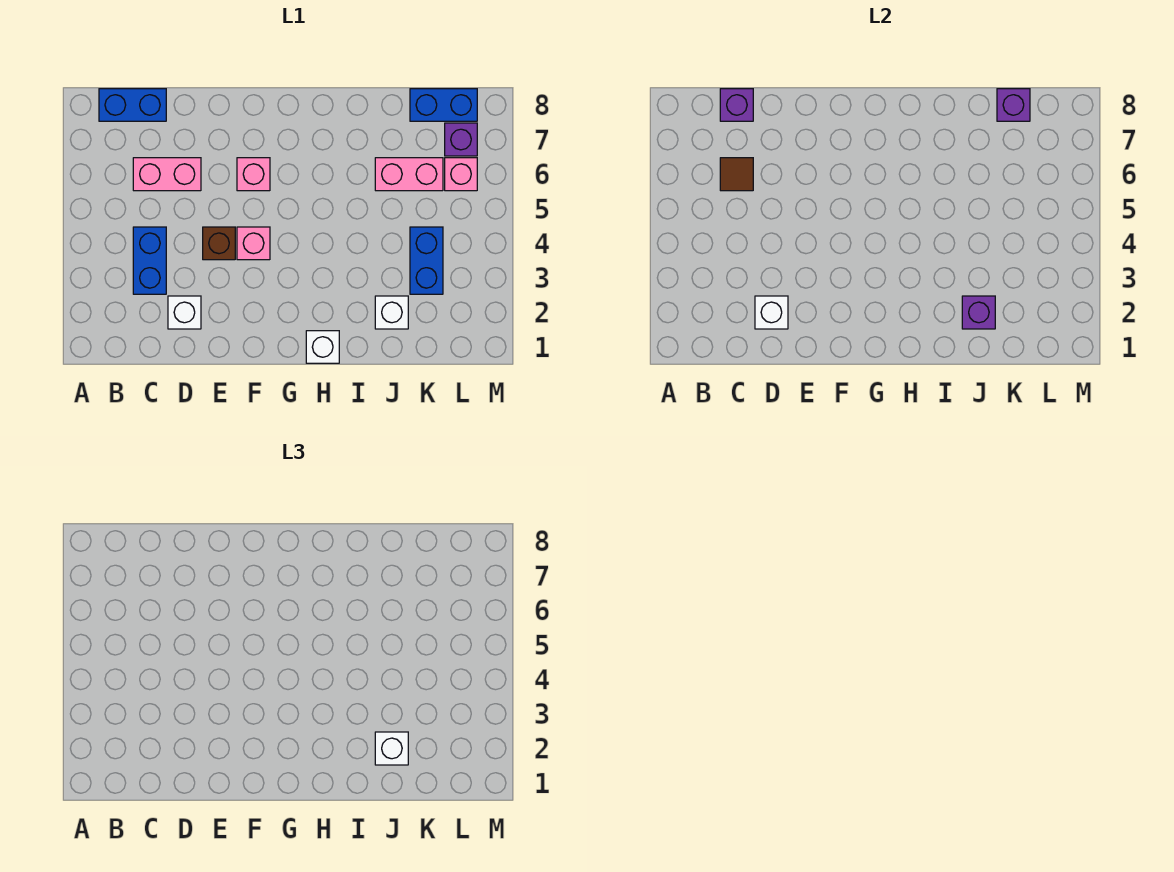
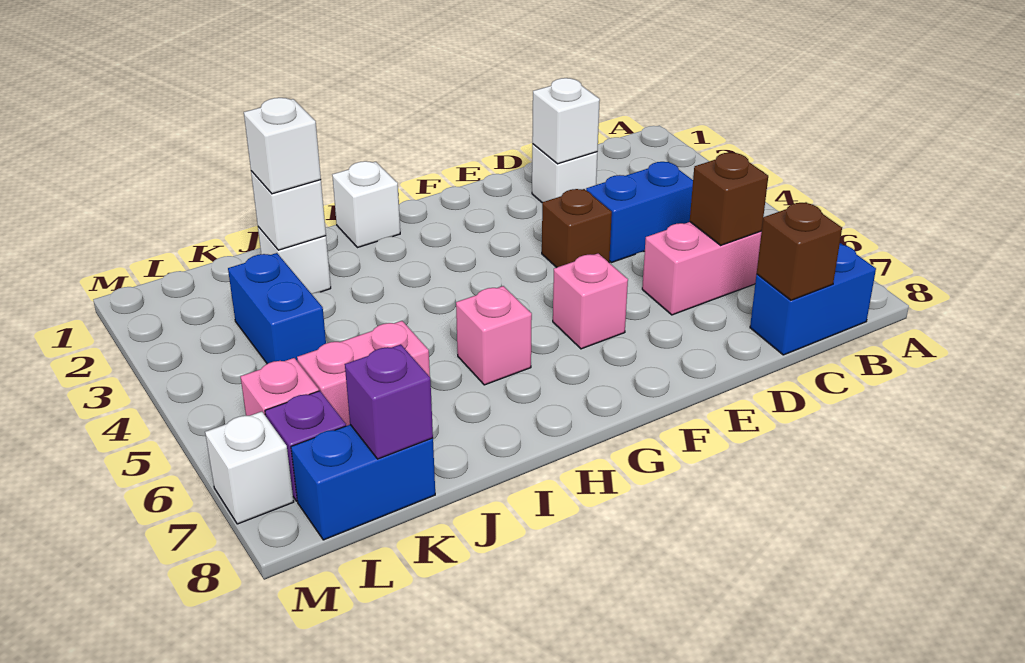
blue 1x2 brick [133,227,166,294] -> blue 1x2 brick turned to [586,162,693,263]
brown 1x1 tile [720,158,753,191] -> brown 1x1 brick [690,153,768,245]
purple 1x1 brick [720,89,753,121] -> brown 1x1 brick [757,202,842,300]
pink 1x1 brick [237,227,270,260] -> pink 1x1 brick moved to [456,286,532,385]
purple 1x1 brick [962,296,995,329] -> white 1x1 brick [251,171,326,250]
none -> white 1x1 brick [205,412,294,524]

